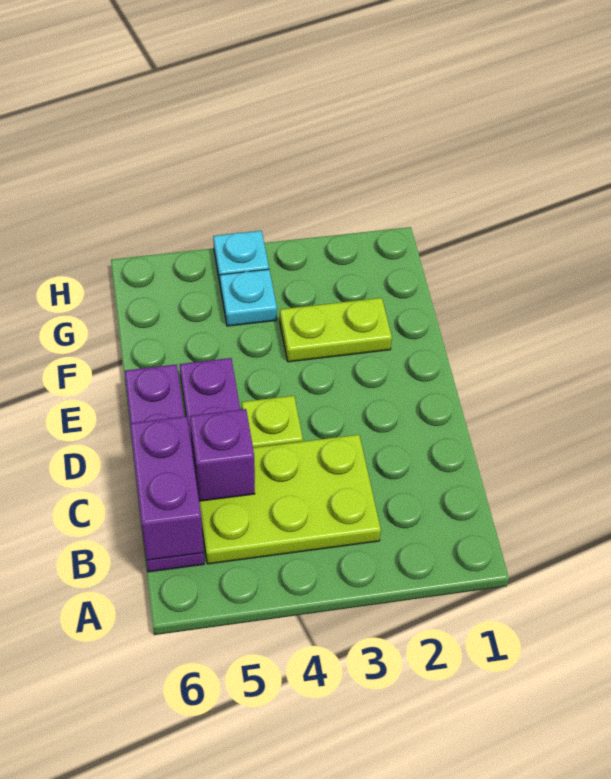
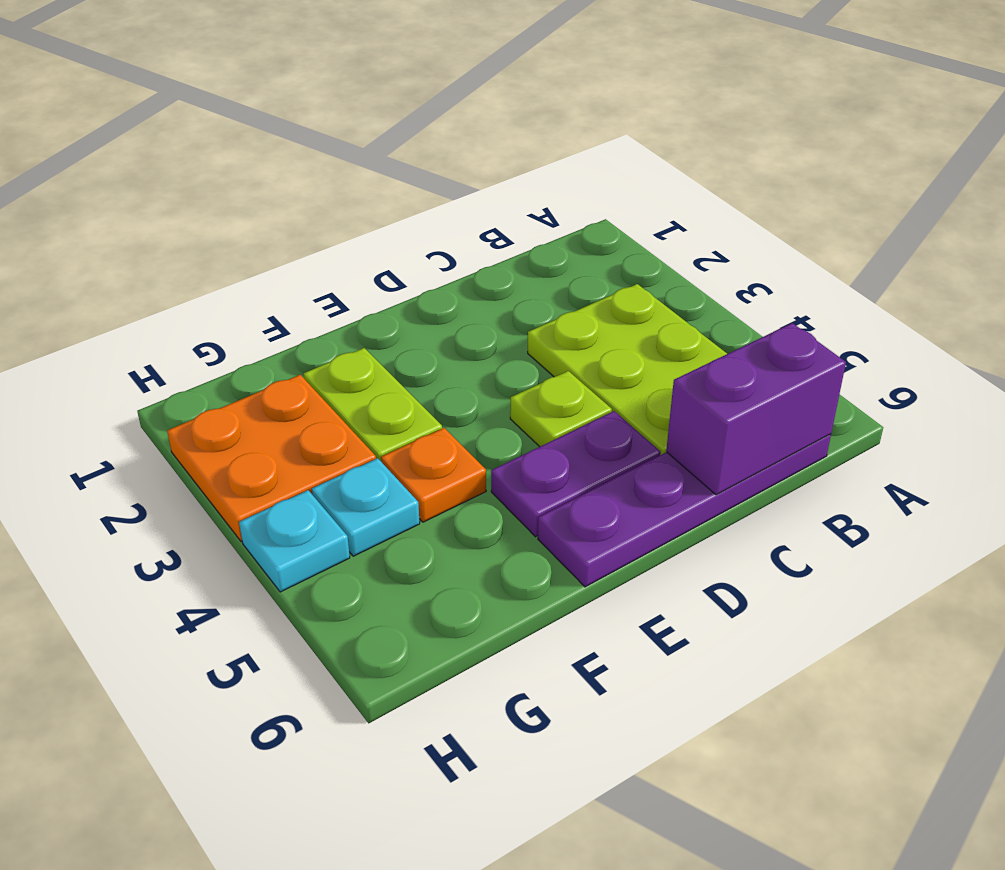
purple 1x1 brick [190,409,255,501] -> none
none -> orange 1x1 plate [381,428,486,522]
none -> orange 2x2 plate [167,375,376,541]

